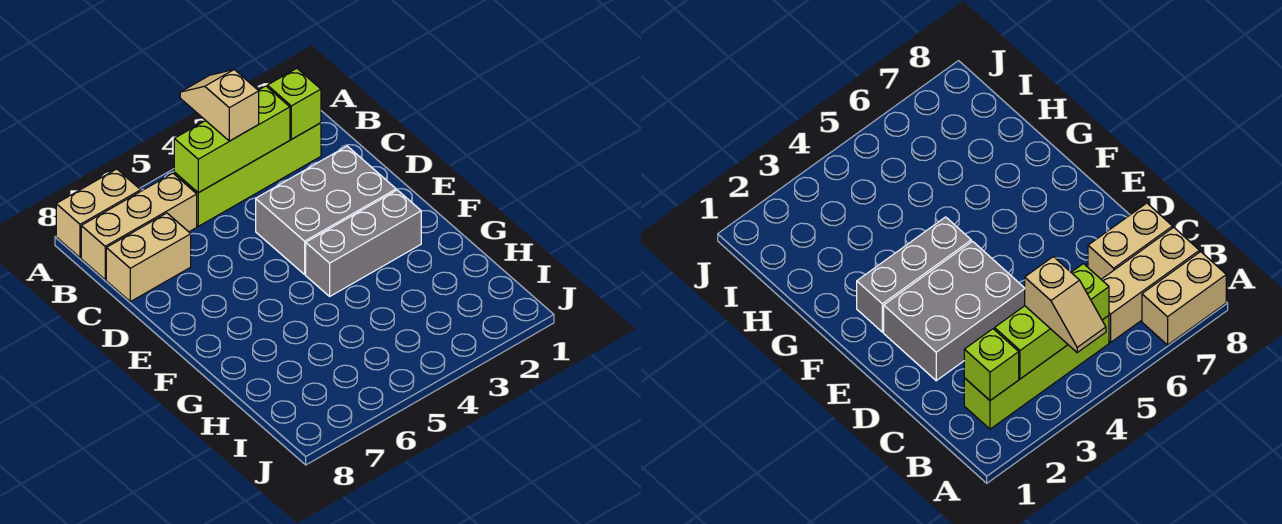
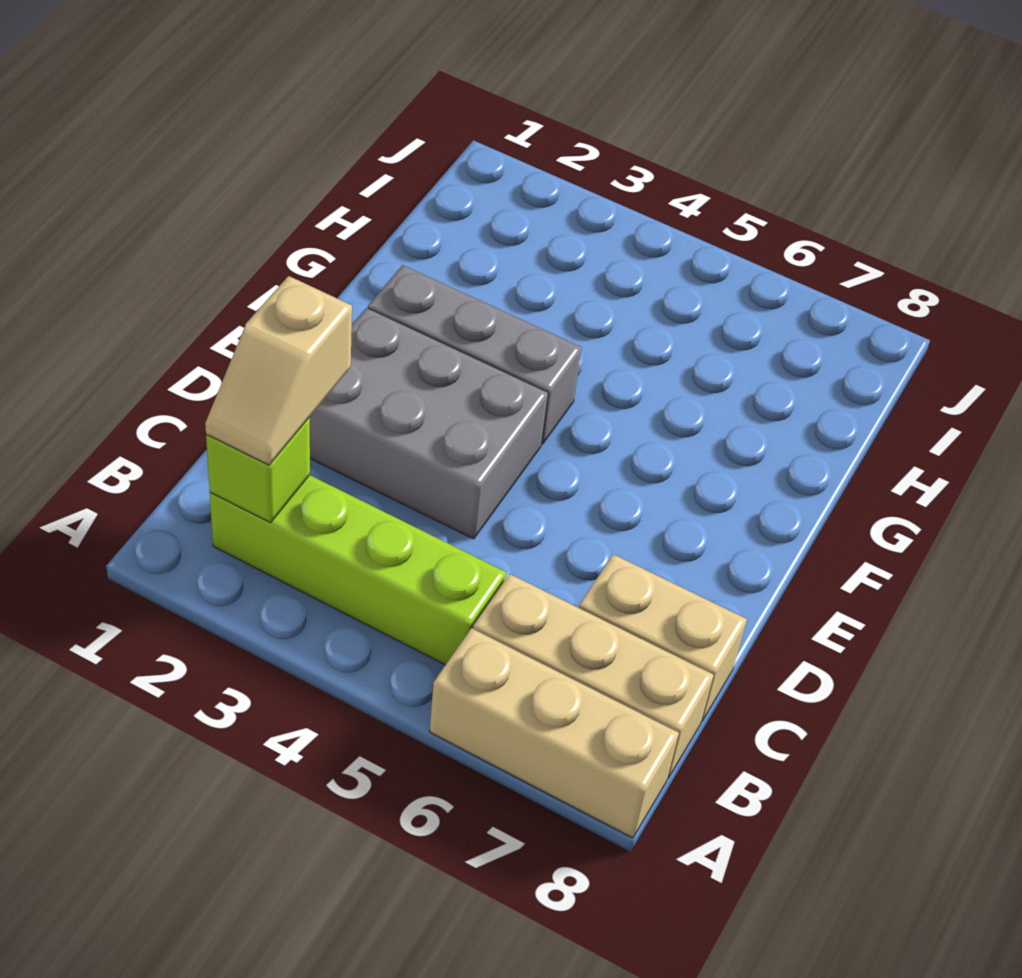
tan 1x2 slope [180,70,259,141] -> tan 1x2 slope moved to [205,276,352,465]
tan 1x2 brick [56,169,141,258] -> tan 1x3 brick [430,628,679,838]
lime 1x3 brick [174,86,290,193] -> none

